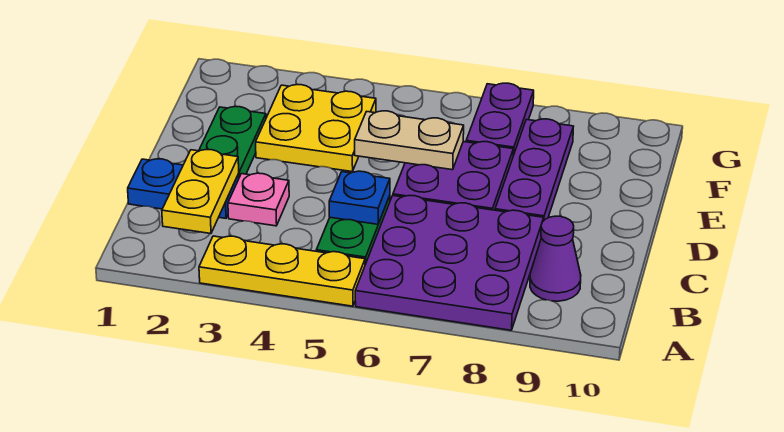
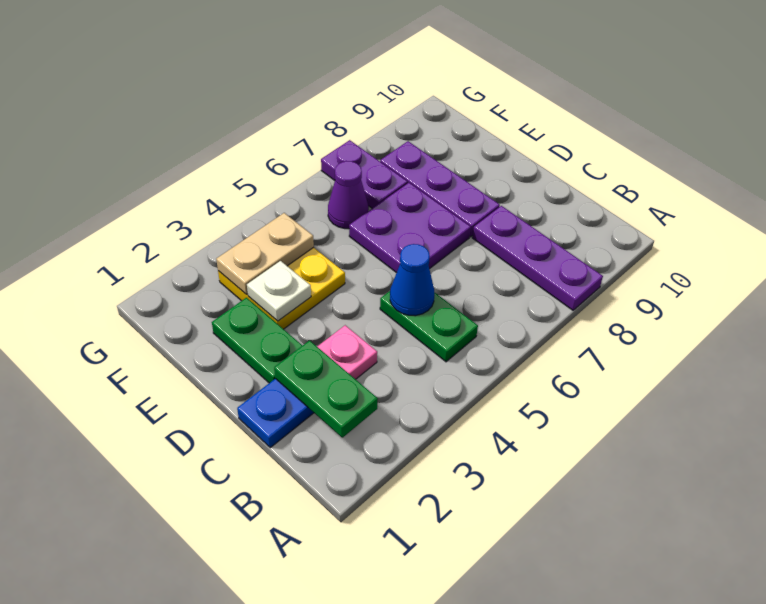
yellow 1x3 plate [199,236,365,306] -> none
purple 3x3 plate [355,195,544,330] -> purple 1x3 plate [472,206,603,310]
yellow 1x2 plate [162,150,239,234] -> green 1x2 plate [274,341,378,438]
purple 1x1 cone [530,216,581,301] -> purple 1x1 cone moved to [328,161,369,229]
blue 1x1 plate [329,171,390,224] -> blue 1x1 cone [390,244,434,316]
none -> white 1x1 plate [247,261,311,321]
tan 1x2 plate [355,111,464,170] -> tan 1x2 plate moved to [216,213,314,295]

